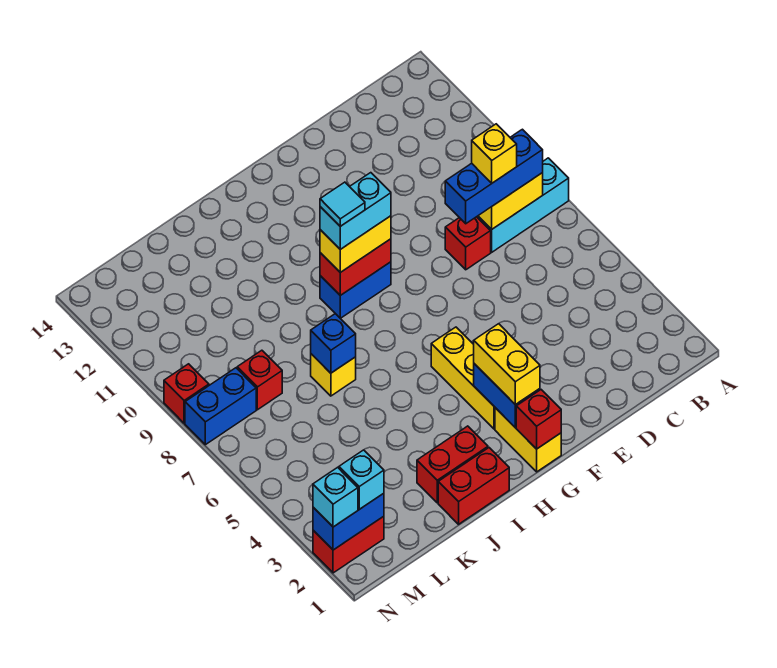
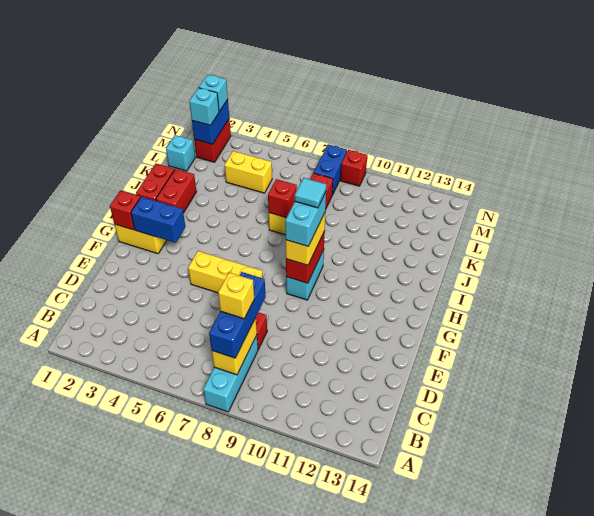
yellow 1x2 brick [474,324,540,405] -> yellow 1x2 brick moved to [225,151,272,193]
yellow 1x3 brick [431,327,495,429] -> yellow 1x3 brick moved to [188,251,263,293]
blue 1x2 brick [320,262,391,318] -> cyan 1x2 brick [286,250,324,300]
blue 1x1 brick [311,314,356,373] -> red 1x1 brick [268,179,297,218]
none -> cyan 1x1 brick [166,135,195,171]

